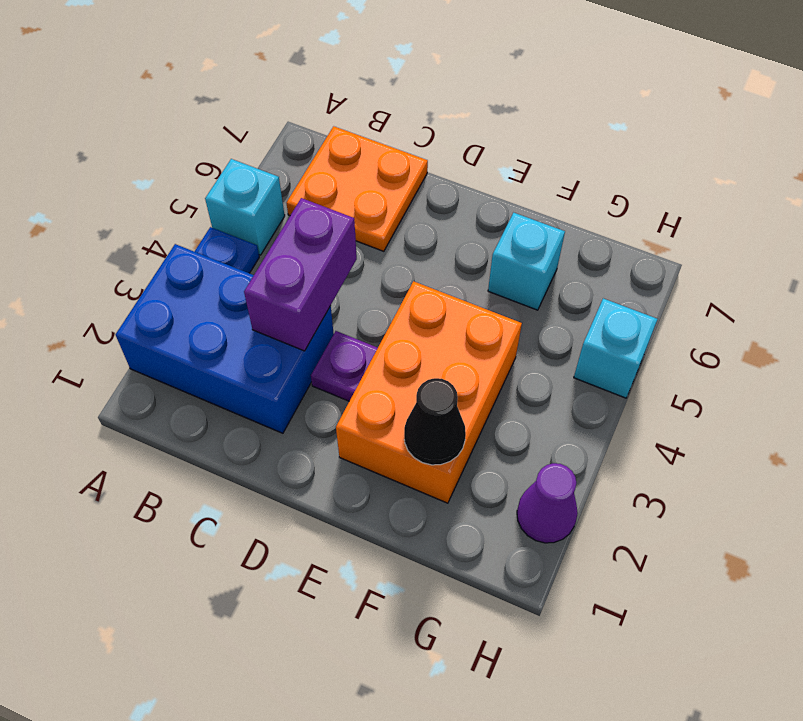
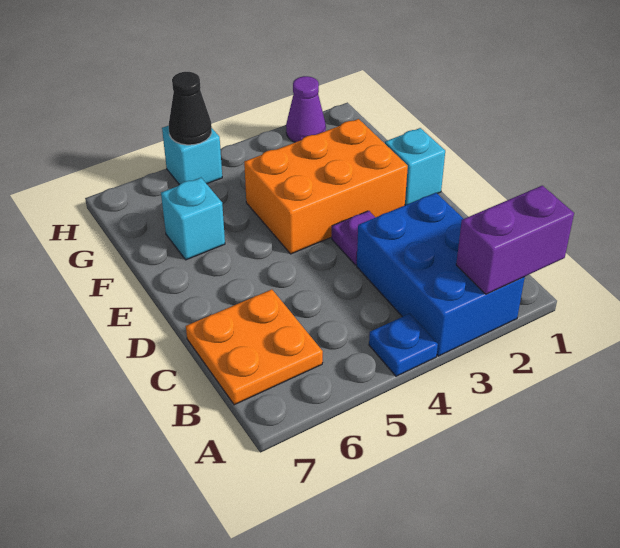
cyan 1x1 brick [205,159,285,255] -> cyan 1x1 brick moved to [385,128,445,205]
purple 1x2 brick [244,198,357,351] -> purple 1x2 brick moved to [456,186,574,294]
black 1x1 cone [404,378,466,465] -> black 1x1 cone moved to [169,72,212,145]

